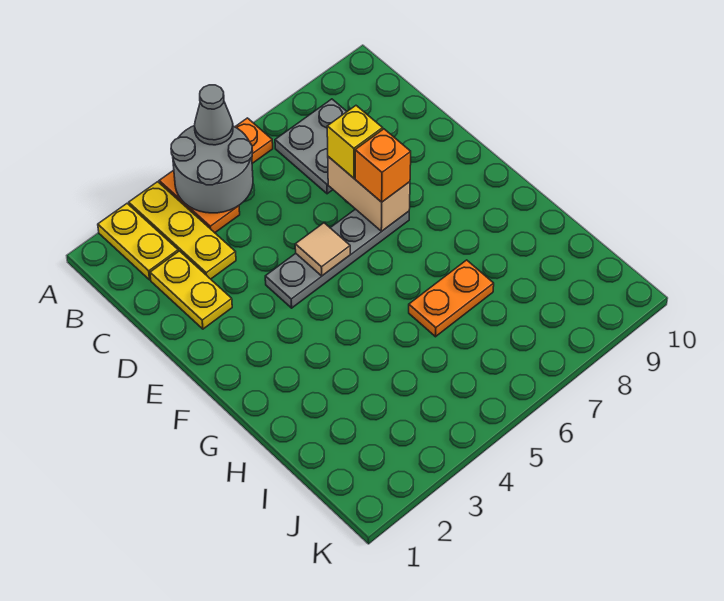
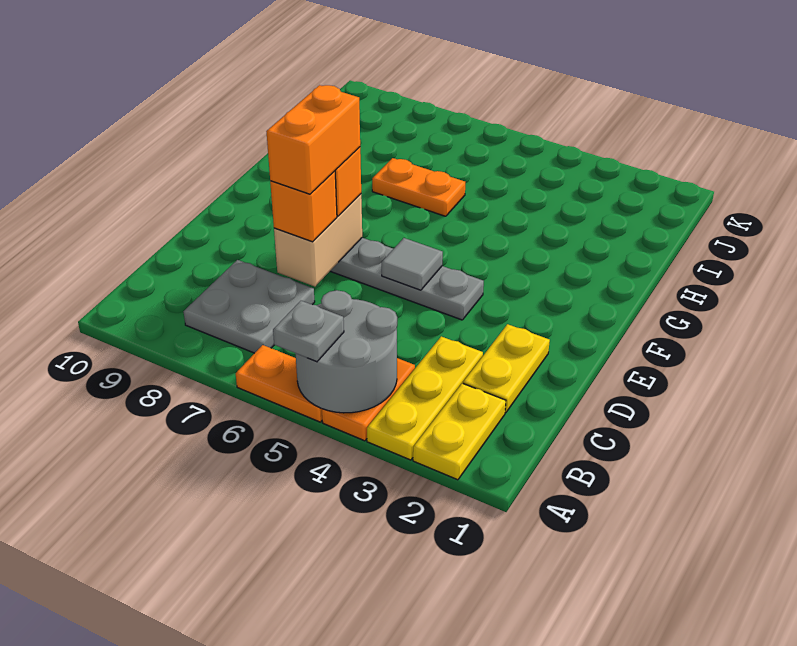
grey 1x1 cone [195,85,233,145] -> grey 1x1 plate [273,301,344,362]
yellow 1x1 brick [327,106,383,178] -> orange 1x1 brick [270,171,337,242]
none -> orange 1x2 brick [266,85,360,194]
tan 1x1 tile [295,223,350,276] -> grey 1x1 tile [382,238,443,290]

